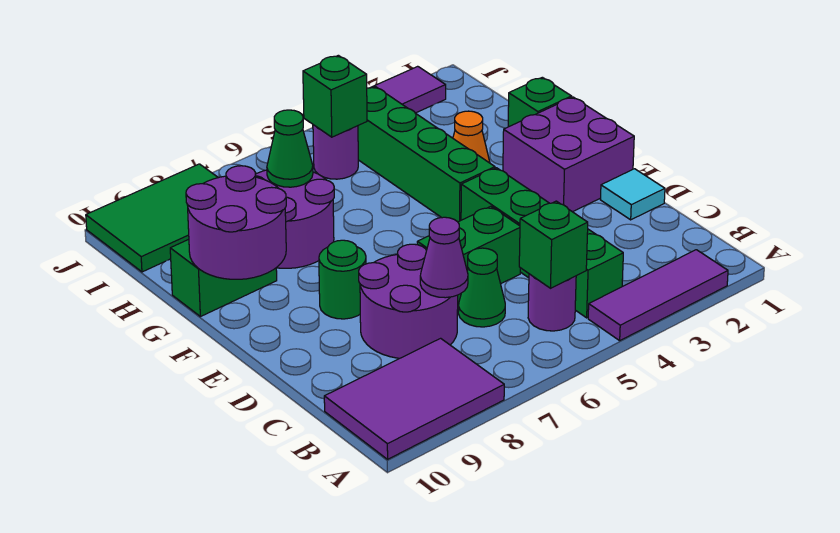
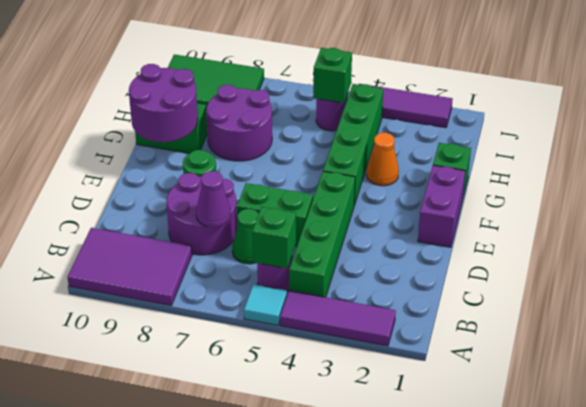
cyan 1x1 tile [600,169,665,220] -> cyan 1x1 tile moved to [244,284,287,325]
purple 2x2 brick [503,97,634,212] -> purple 1x2 brick [418,165,465,247]
green 1x1 cone [267,110,313,187] -> none

